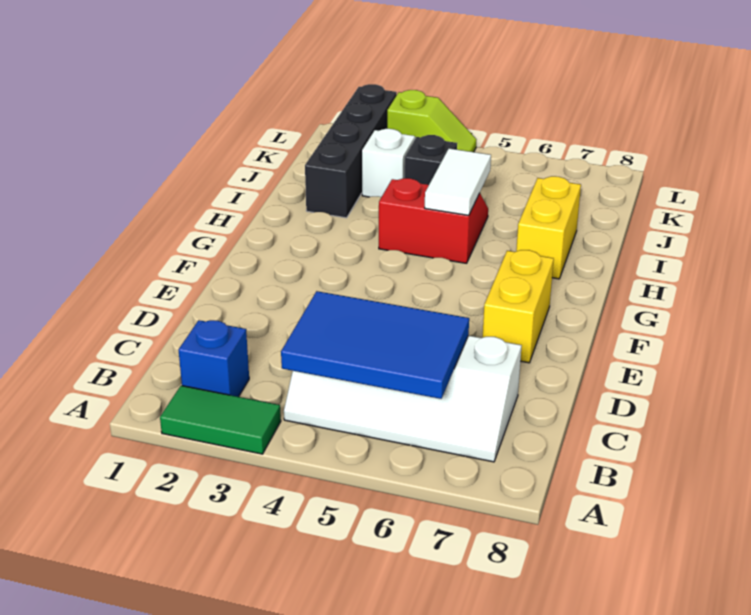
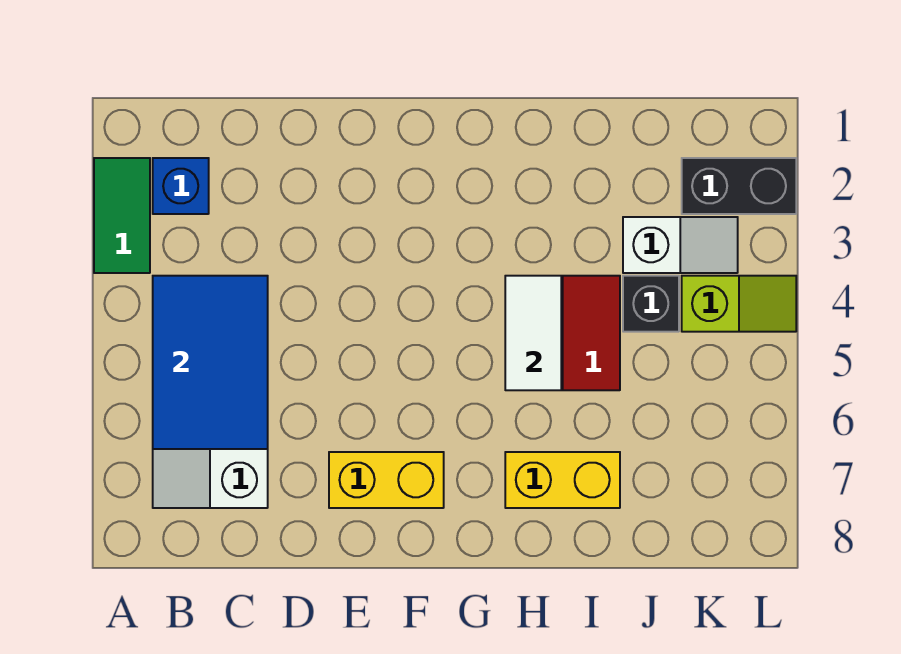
white 1x2 tile [425,149,491,215] -> white 1x2 tile turned to [505,276,561,390]
black 1x4 brick [305,84,397,218] -> black 1x2 brick [682,158,796,214]
lime 1x2 slope [387,90,476,152] -> lime 1x2 slope turned to [682,276,796,332]

